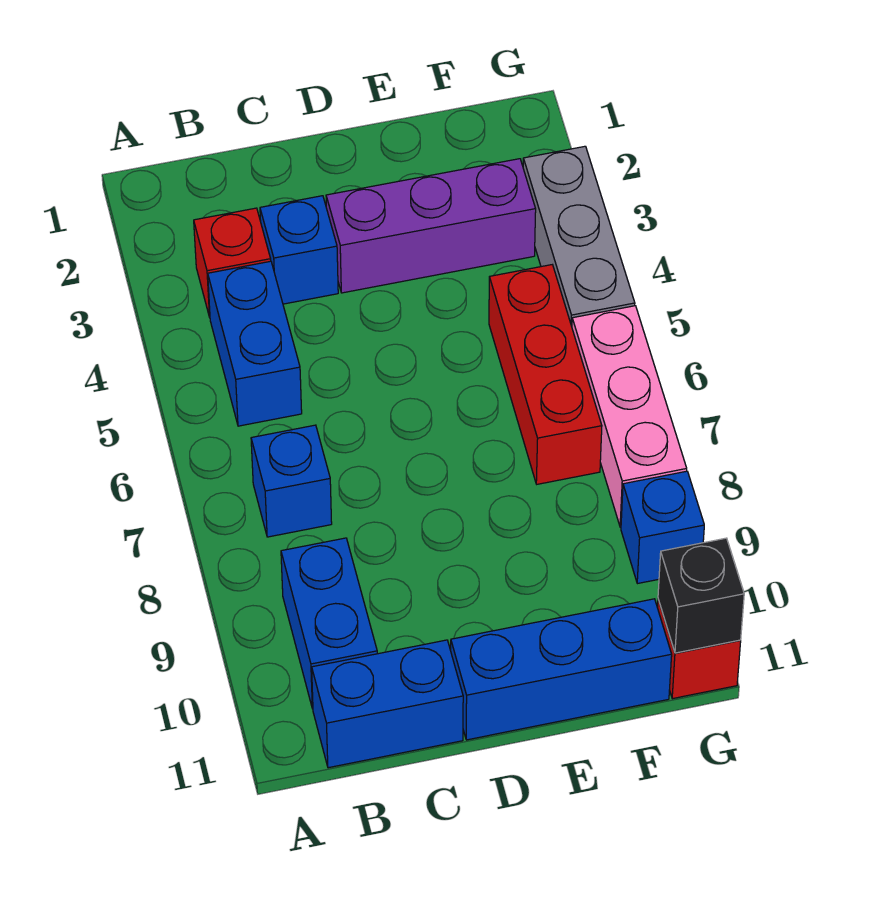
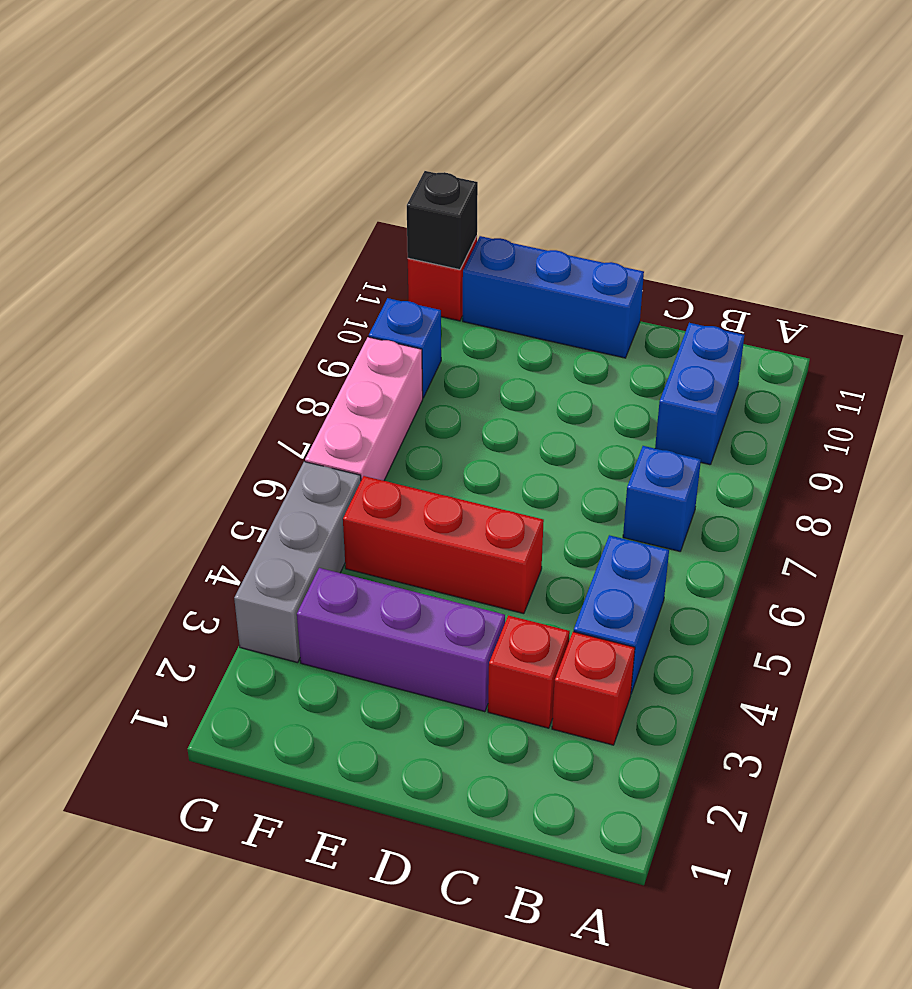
blue 1x2 brick [312,640,463,768] -> none
blue 1x1 brick [260,196,338,304] -> red 1x1 brick [488,615,570,728]
red 1x3 brick [489,265,602,484] -> red 1x3 brick turned to [343,476,544,614]

